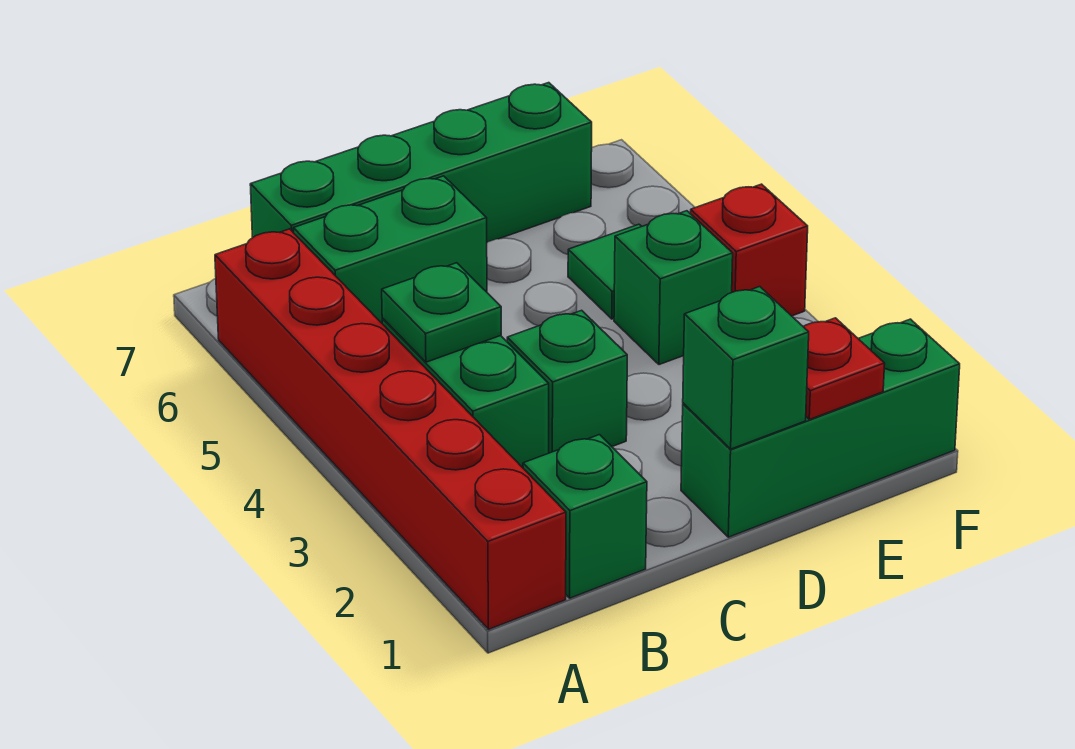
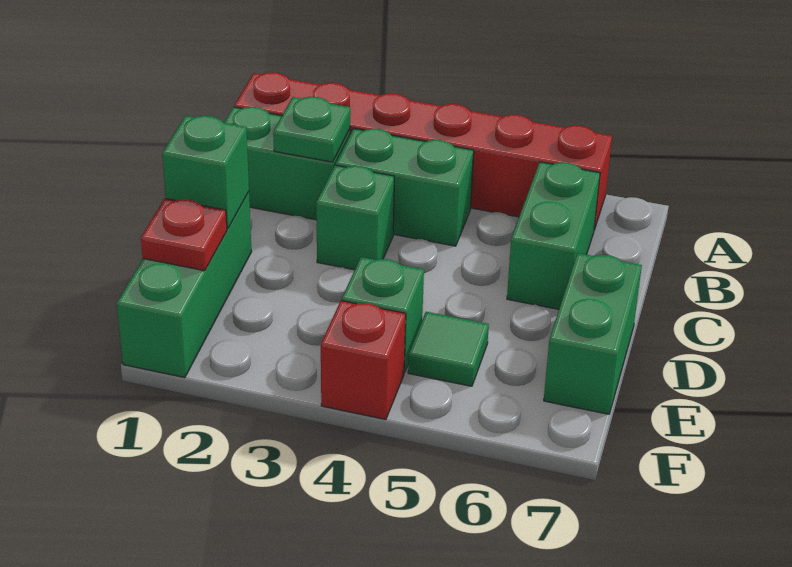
green 1x1 brick [523,435,647,598] -> green 1x2 brick [224,107,350,220]
green 1x1 plate [382,263,501,362] -> green 1x1 plate moved to [273,97,350,162]
green 1x4 brick [250,83,592,242] -> green 1x2 brick [544,253,642,414]

